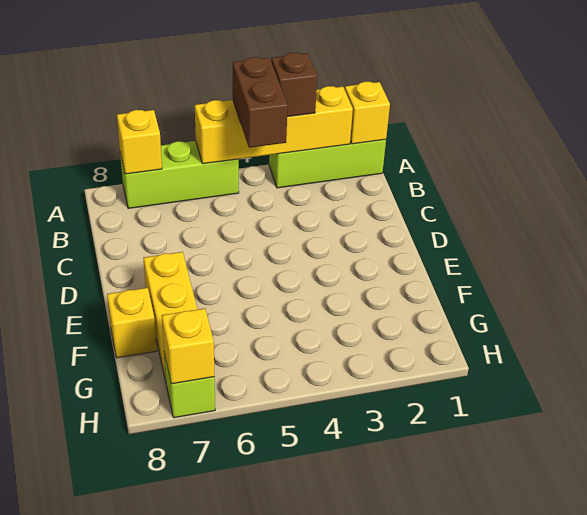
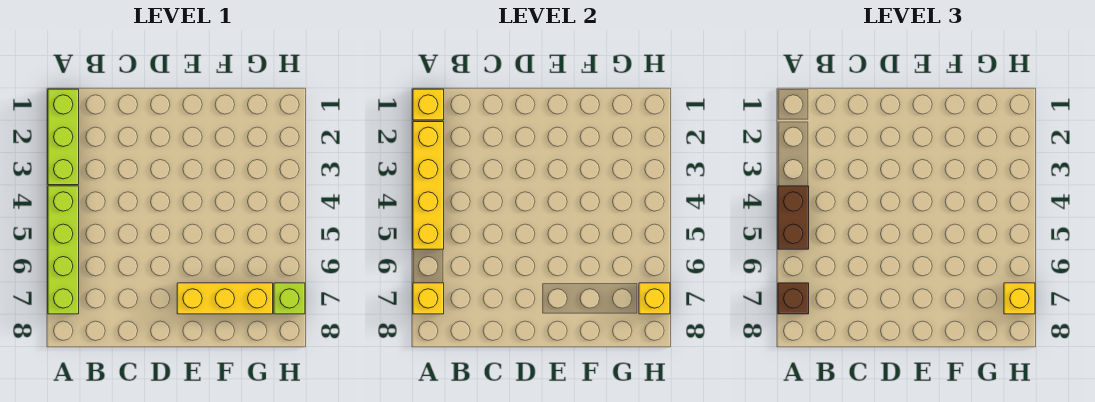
brown 1x1 brick [271,53,317,117] -> brown 1x1 brick moved to [778,283,809,314]
brown 1x2 brick [233,57,288,148] -> brown 1x2 brick turned to [778,186,809,249]
lime 1x3 brick [120,141,239,208] -> lime 1x4 brick [48,186,79,314]
yellow 1x1 brick [107,288,157,358] -> yellow 1x1 brick moved to [1004,283,1035,314]

